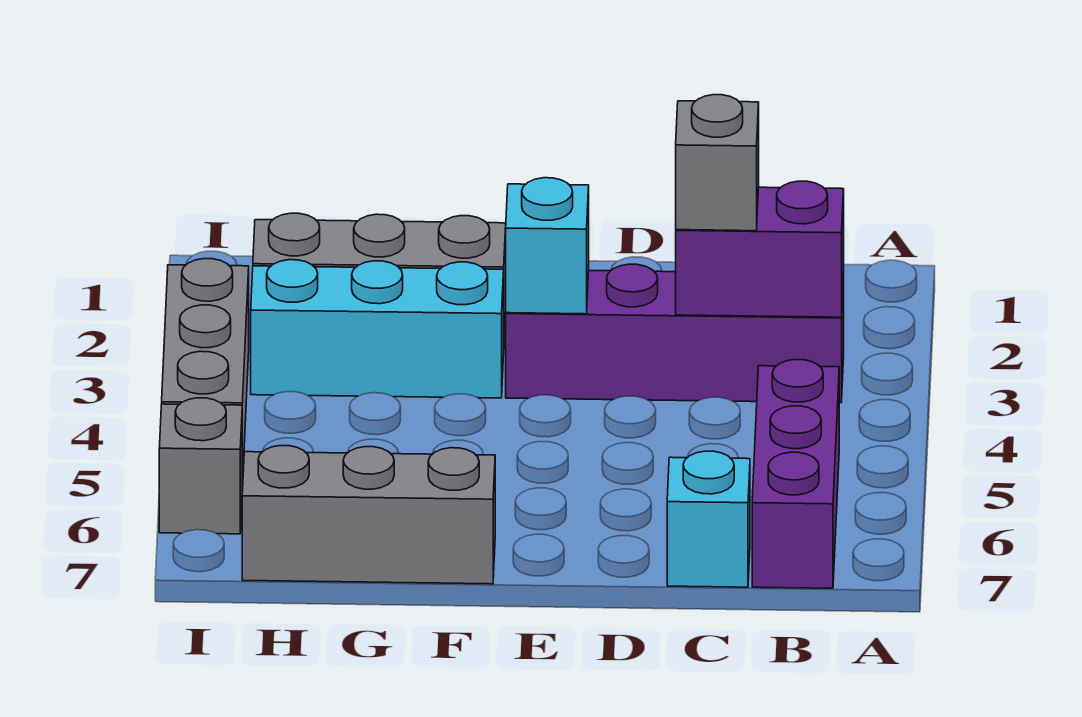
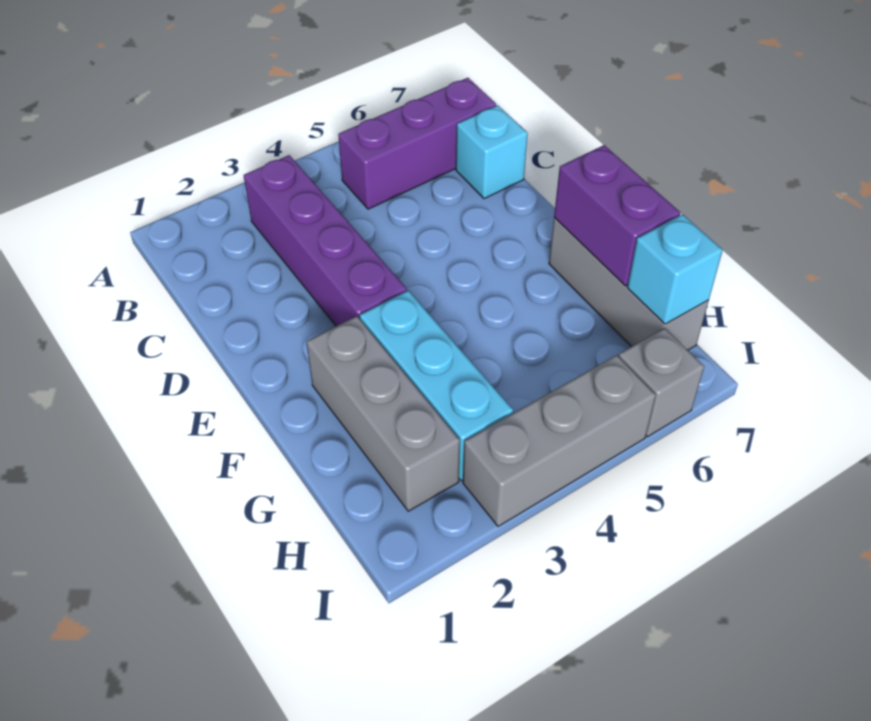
purple 1x2 brick [676,181,844,317] -> purple 1x2 brick moved to [554,145,680,286]
grey 1x1 brick [676,95,759,231] -> none
cyan 1x1 brick [506,178,589,314] -> cyan 1x1 brick moved to [627,214,723,324]

